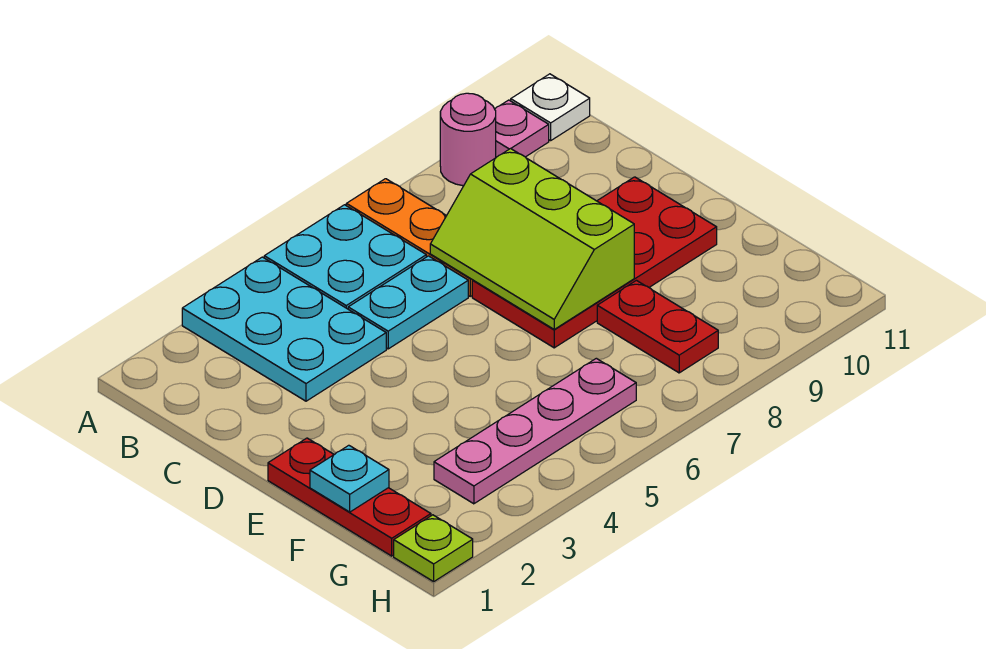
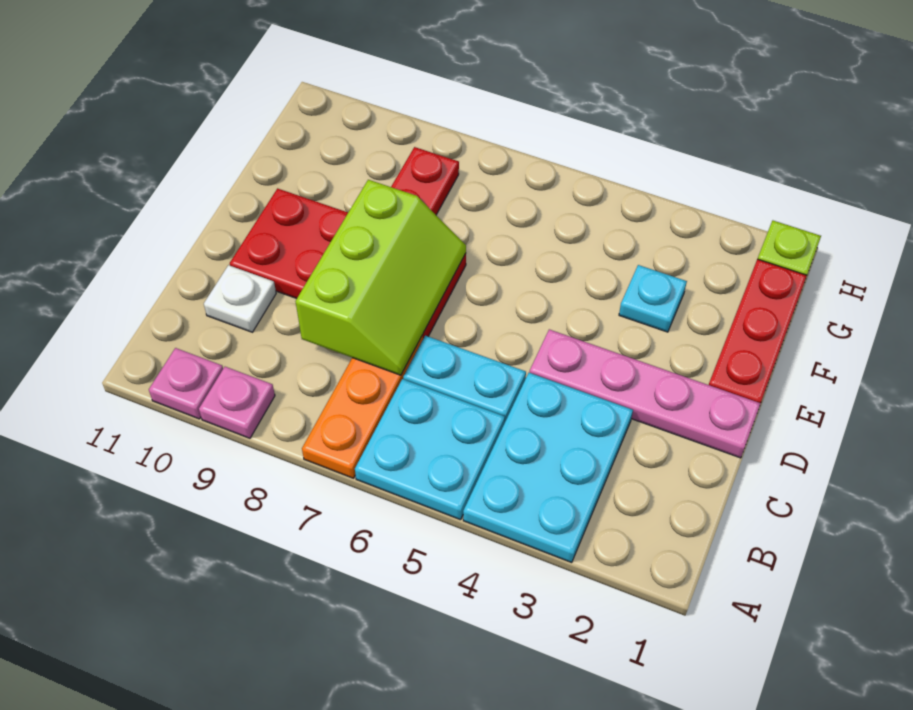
pink 1x1 round brick [440,93,496,186] -> pink 1x1 plate [199,367,275,438]
white 1x1 plate [511,74,590,141] -> white 1x1 plate moved to [204,265,276,332]
cyan 1x1 plate [310,445,389,512] -> cyan 1x1 plate moved to [619,265,687,332]
pink 1x4 plate [434,358,636,504] -> pink 1x4 plate moved to [529,329,761,458]

